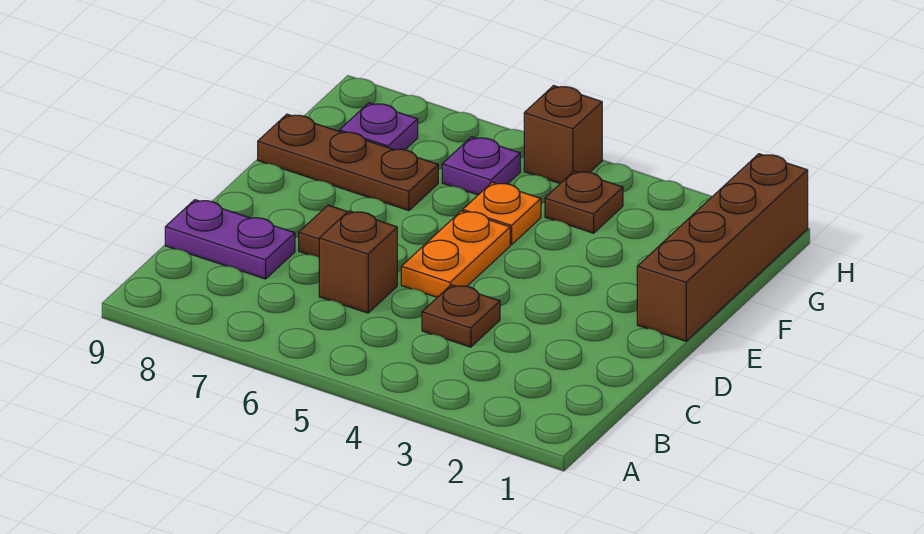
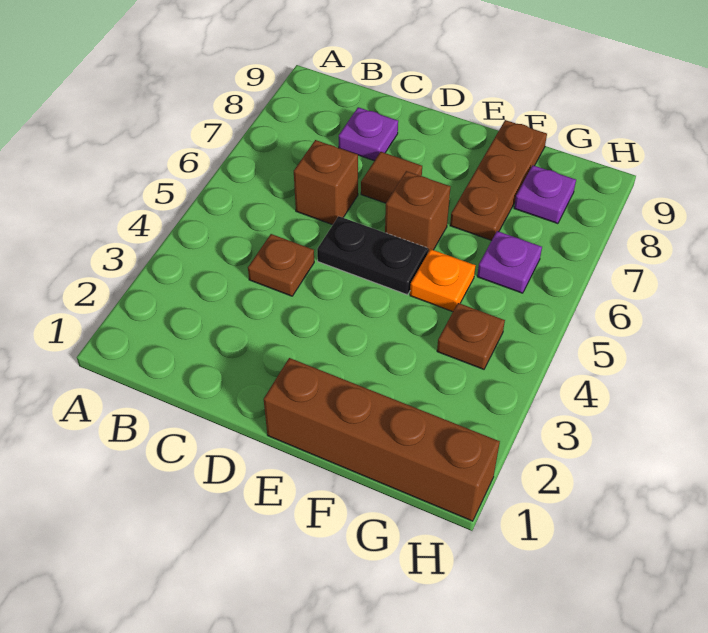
purple 1x2 plate [165,200,295,279] -> purple 1x1 plate [339,107,398,161]
orange 1x2 plate [401,211,510,297] -> black 1x2 plate [317,216,428,295]
brown 1x1 brick [524,86,602,183] -> brown 1x1 brick moved to [385,171,450,252]

